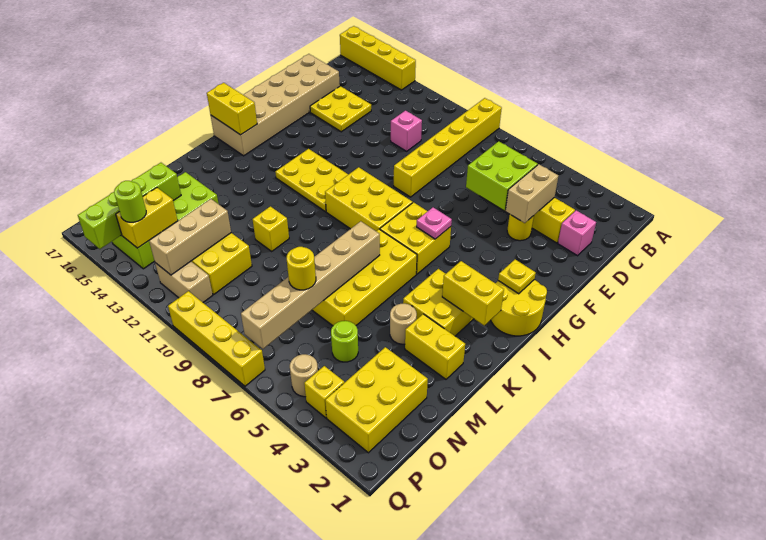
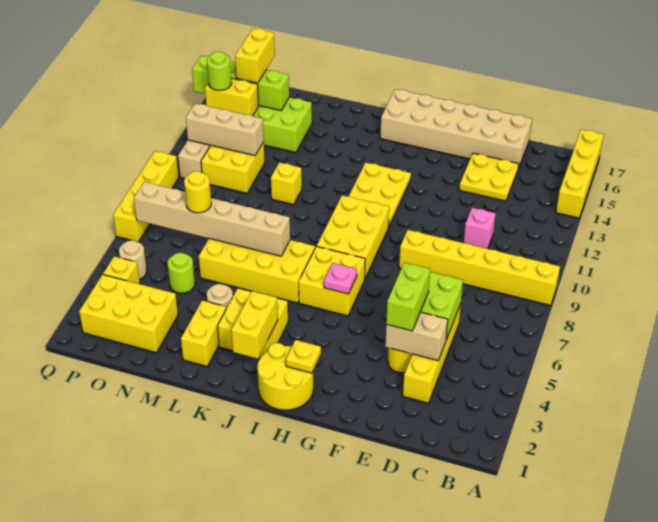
pink 1x1 brick [558,210,596,256] -> none
none -> lime 1x2 brick [386,263,430,331]
yellow 1x2 brick [207,83,257,135] -> yellow 1x2 brick moved to [235,28,275,83]

